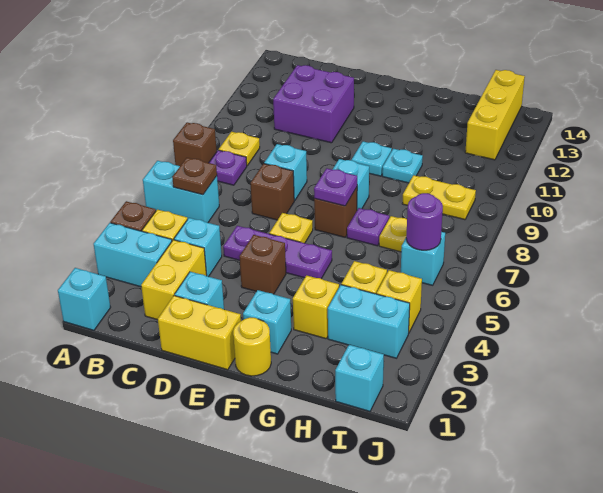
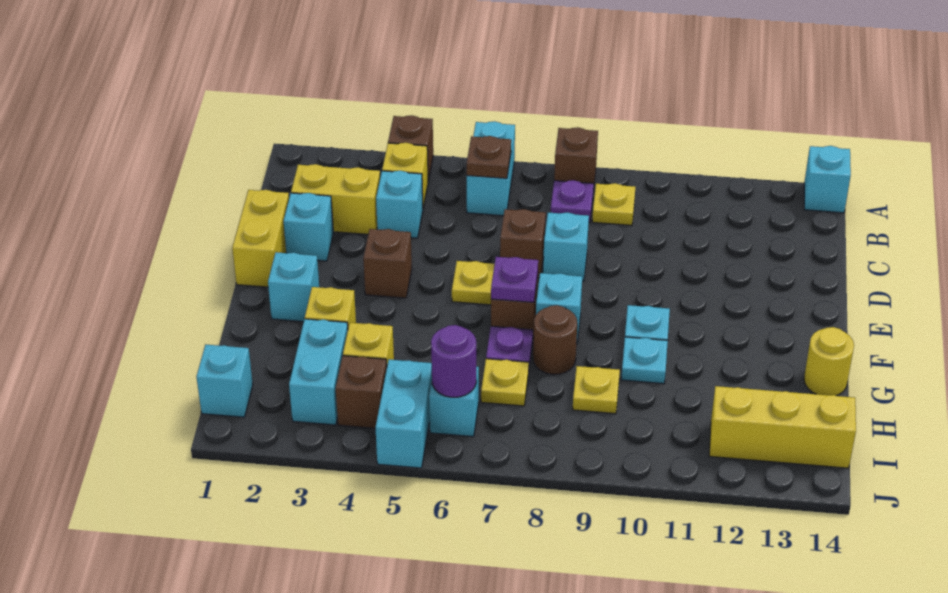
cyan 1x1 brick [58,268,111,330] -> cyan 1x1 brick moved to [804,146,851,213]
cyan 1x2 brick [94,223,172,287] -> cyan 1x2 brick moved to [375,359,432,468]
purple 2x2 brick [273,65,354,143] -> none
purple 1x3 plate [223,226,332,279] -> none
yellow 1x1 round brick [233,318,271,376] -> yellow 1x1 round brick moved to [804,327,854,396]
none -> brown 1x1 round brick [533,305,577,374]
yellow 1x2 plate [402,175,476,220] -> yellow 1x1 plate [573,366,620,414]
yellow 1x1 brick [377,270,422,332] -> brown 1x1 brick [336,356,387,428]

